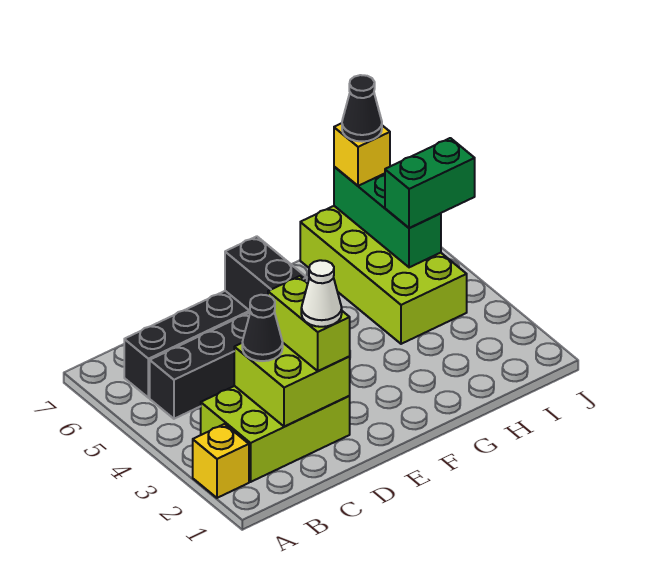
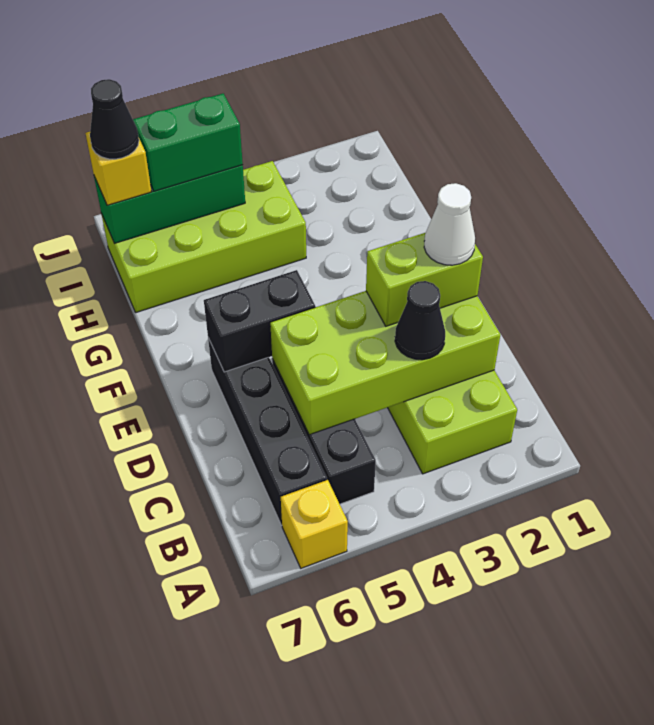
yellow 1x1 brick [193,424,249,498] -> yellow 1x1 brick moved to [281,480,348,568]
lime 2x2 brick [234,343,350,427] -> lime 2x4 brick [270,291,500,435]
green 1x2 brick [385,138,475,228] -> green 1x2 brick turned to [133,93,243,191]

